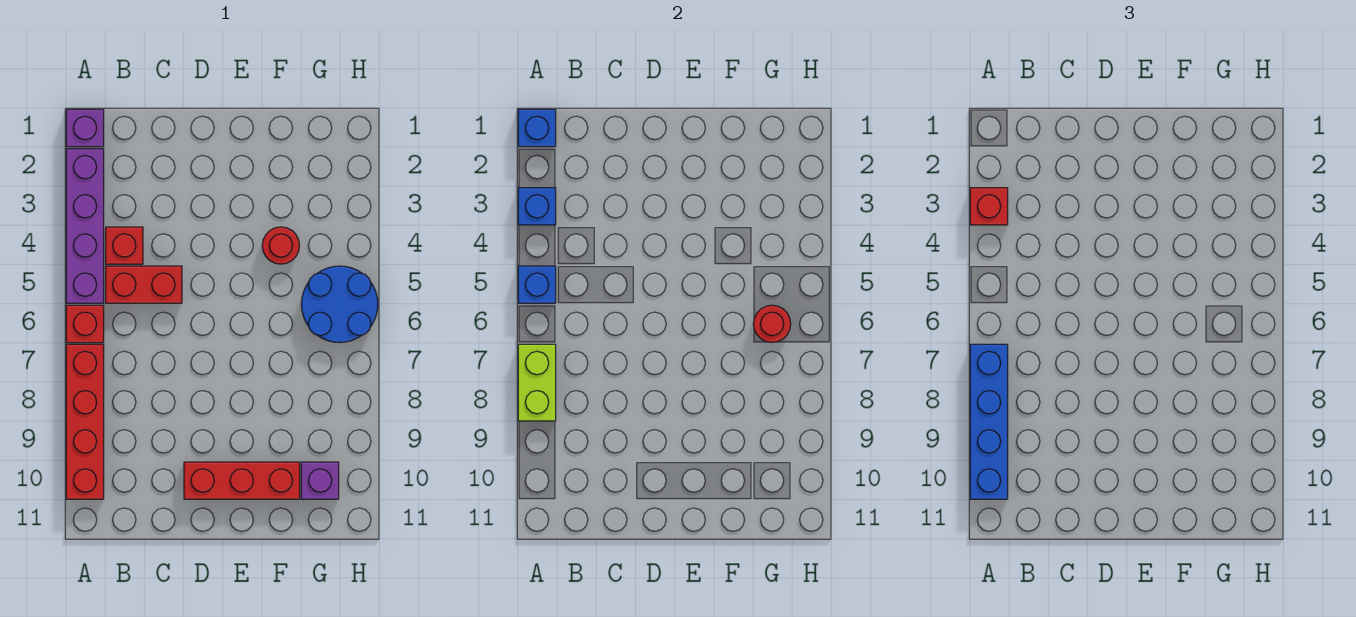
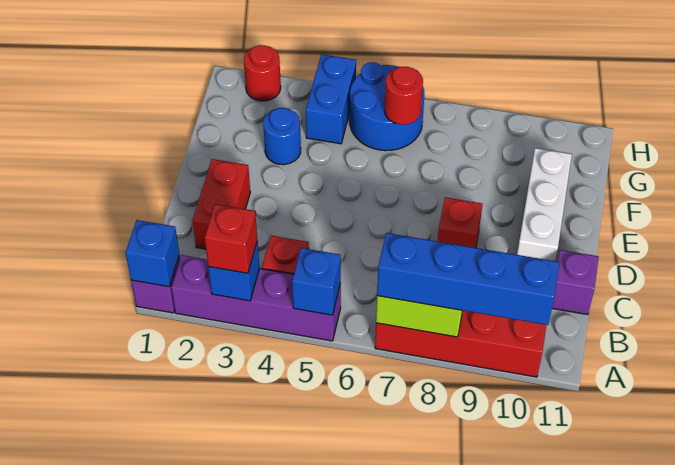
red 1x1 brick [66,305,104,343] -> red 1x1 brick moved to [437,197,482,248]
red 1x2 brick [106,266,182,303] -> red 1x2 brick moved to [192,159,250,249]
red 1x3 brick [184,462,300,499] -> white 1x3 brick [517,148,572,261]
none -> blue 1x1 round brick [263,108,301,165]
red 1x1 round brick [262,227,300,264] -> red 1x1 round brick moved to [244,45,281,101]
none -> blue 1x2 brick [306,54,356,144]
purple 1x1 brick [301,462,339,499] -> purple 1x1 brick moved to [552,250,599,315]

